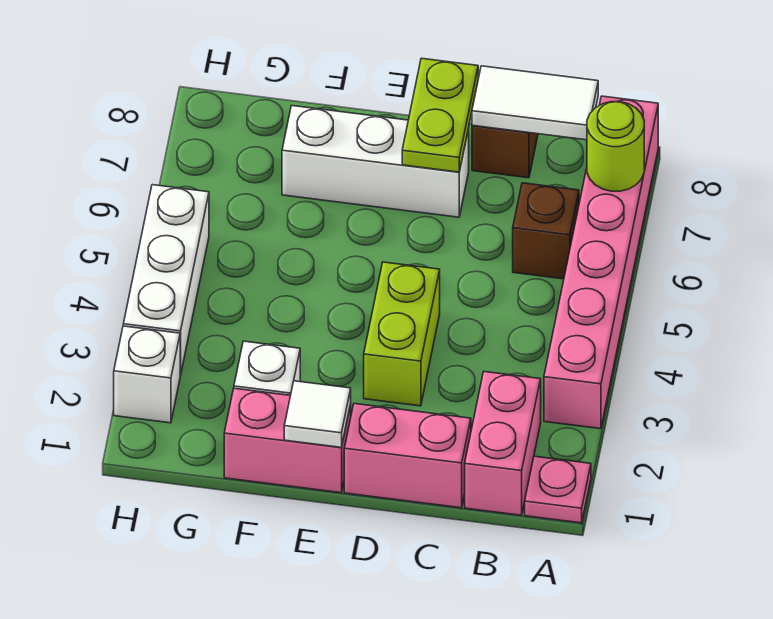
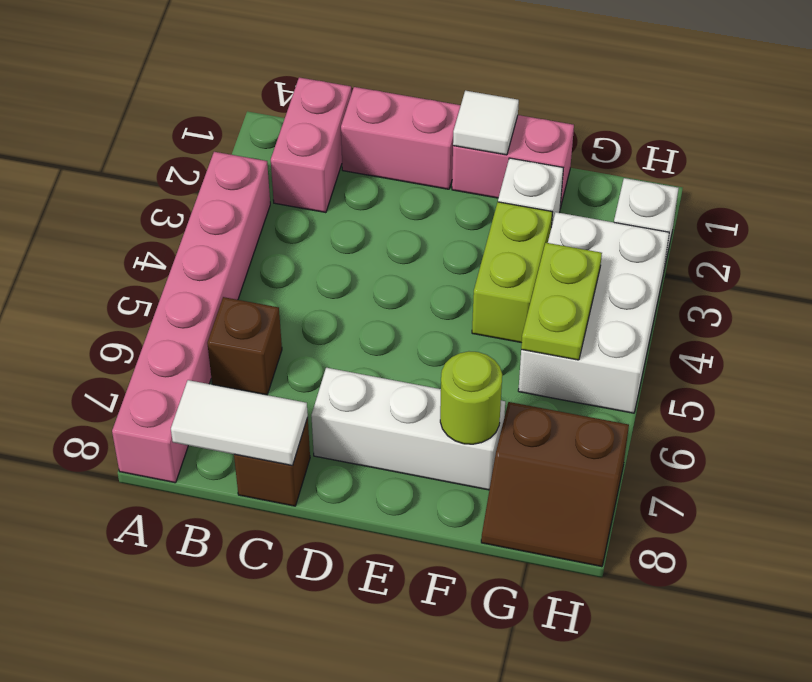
pink 1x1 plate [525,456,591,523] -> none
lime 1x1 round brick [587,102,644,191] -> lime 1x1 round brick moved to [440,351,502,444]
lime 1x2 brick [364,262,440,406] -> lime 1x2 brick moved to [472,202,552,343]
lime 1x2 plate [402,58,478,172] -> lime 1x2 plate moved to [521,243,602,360]
none -> brown 2x2 slope [481,402,629,567]
white 1x3 brick [123,185,209,375] -> white 2x3 brick [518,212,669,413]

